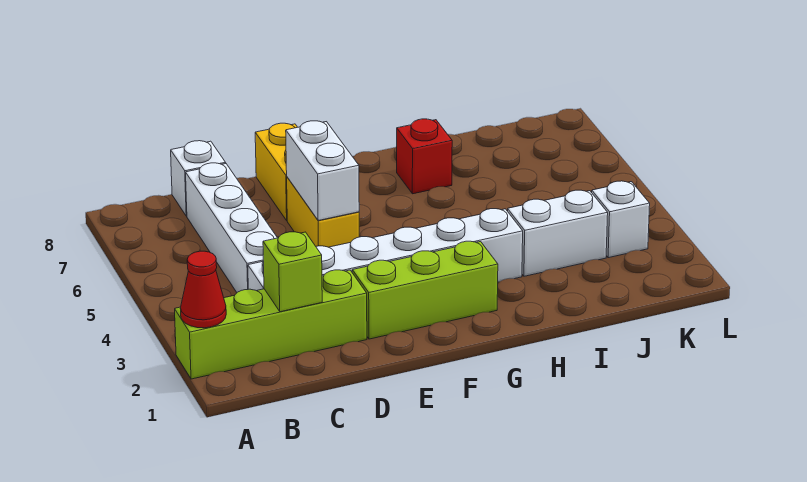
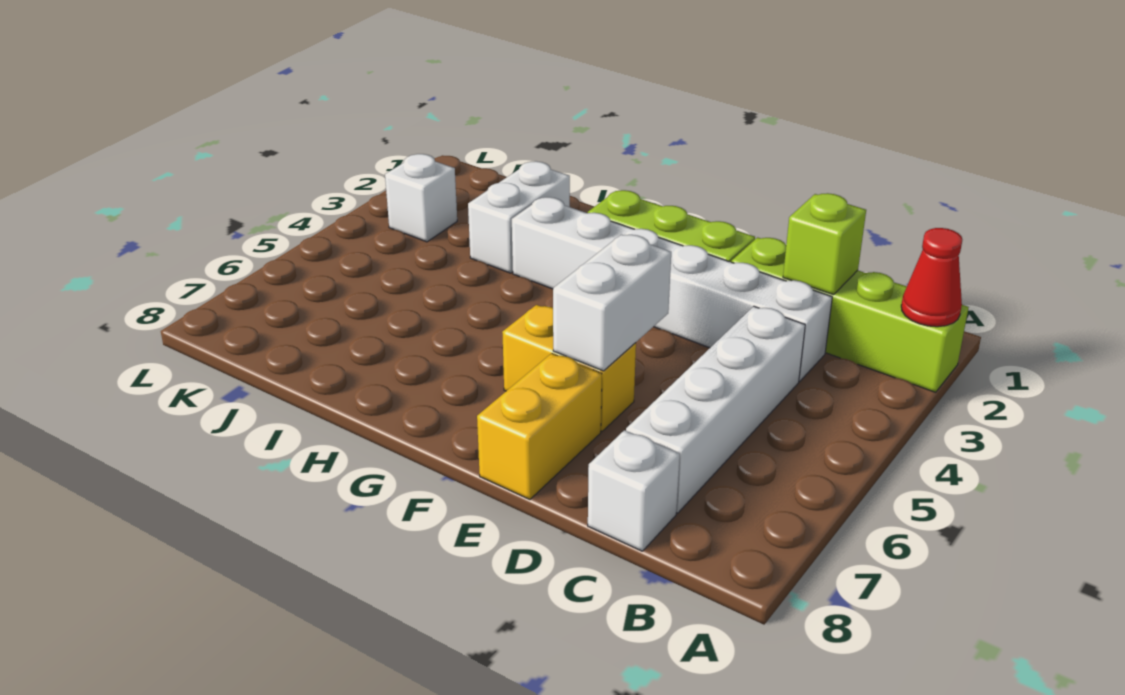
yellow 1x2 brick [287,177,359,247] -> yellow 1x2 brick turned to [502,305,636,431]
red 1x1 brick [397,119,452,194] -> none
white 1x2 brick [508,190,608,276] -> white 1x2 brick turned to [468,161,570,273]

